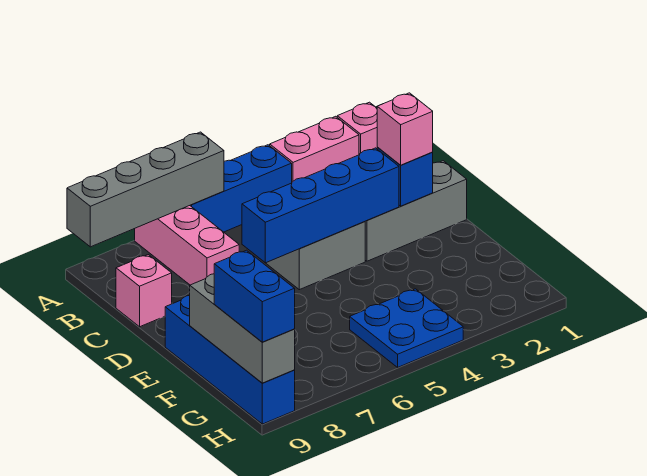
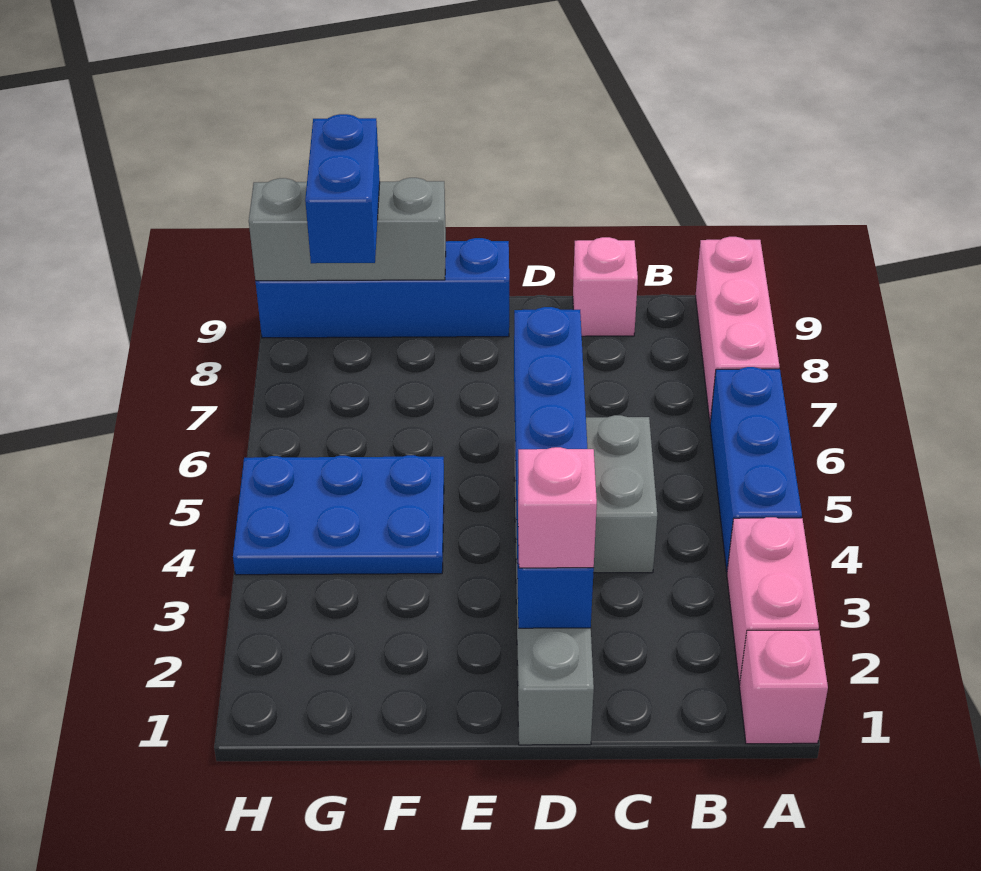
grey 1x4 brick [67,132,224,247] -> none
pink 1x3 brick [135,206,239,285] -> pink 1x3 brick turned to [696,237,780,422]
blue 2x2 plate [350,289,463,367] -> blue 2x3 plate [233,455,444,575]
blue 1x2 brick [214,250,295,342] -> blue 1x2 brick turned to [305,114,380,263]

